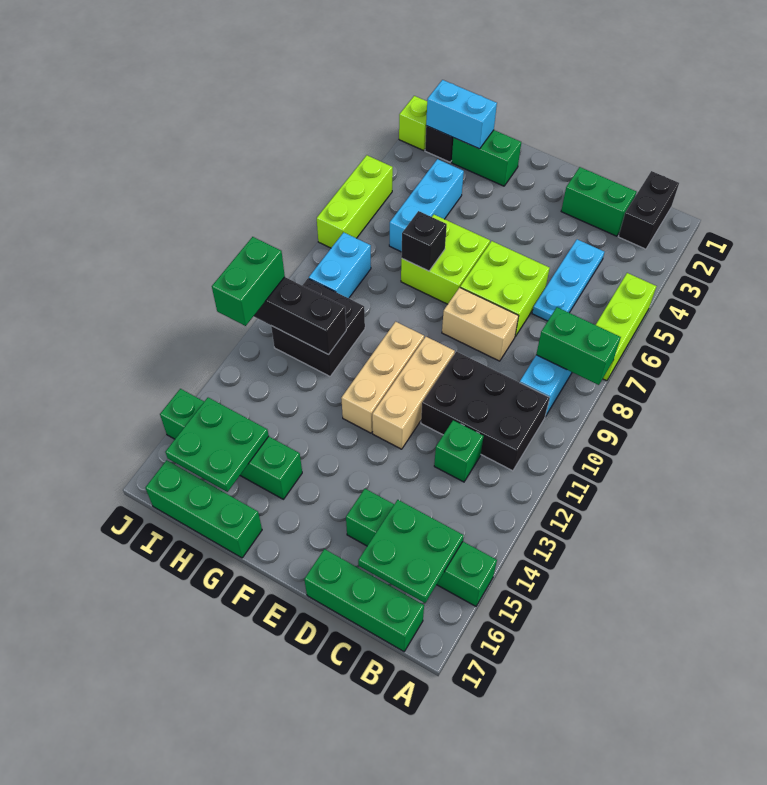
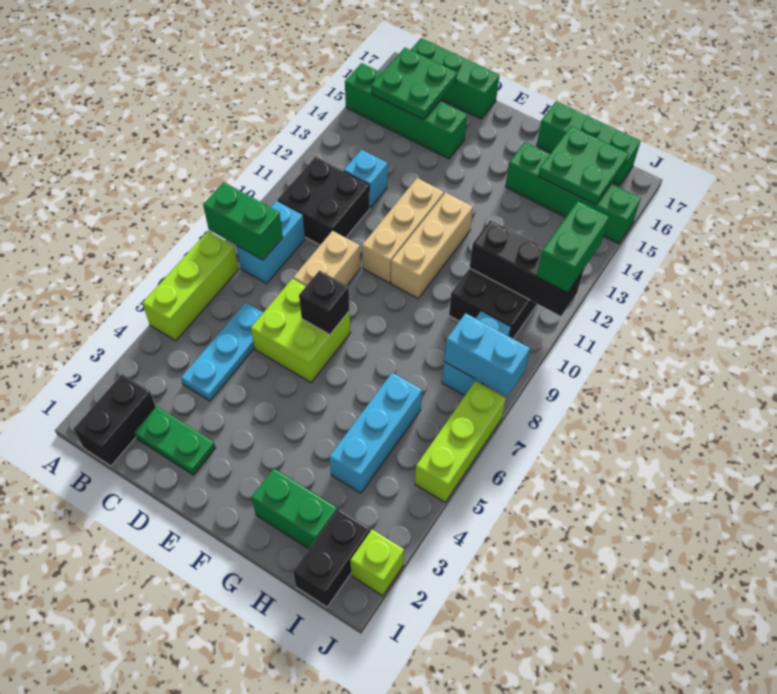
black 2x3 brick [421,352,550,471] -> black 2x2 brick [278,157,370,245]
green 1x2 brick [561,167,636,236] -> green 1x2 plate [134,406,216,475]
green 1x1 brick [434,420,484,482] -> cyan 1x1 brick [344,150,388,208]
tan 1x2 brick [442,288,519,361] -> tan 1x2 brick turned to [293,231,360,286]
lime 2x2 brick [401,215,490,304] -> none
black 1x1 brick [401,211,447,271] -> black 1x1 brick moved to [299,271,350,335]
cyan 1x2 brick [426,80,497,149] -> cyan 1x2 brick moved to [444,313,530,396]

